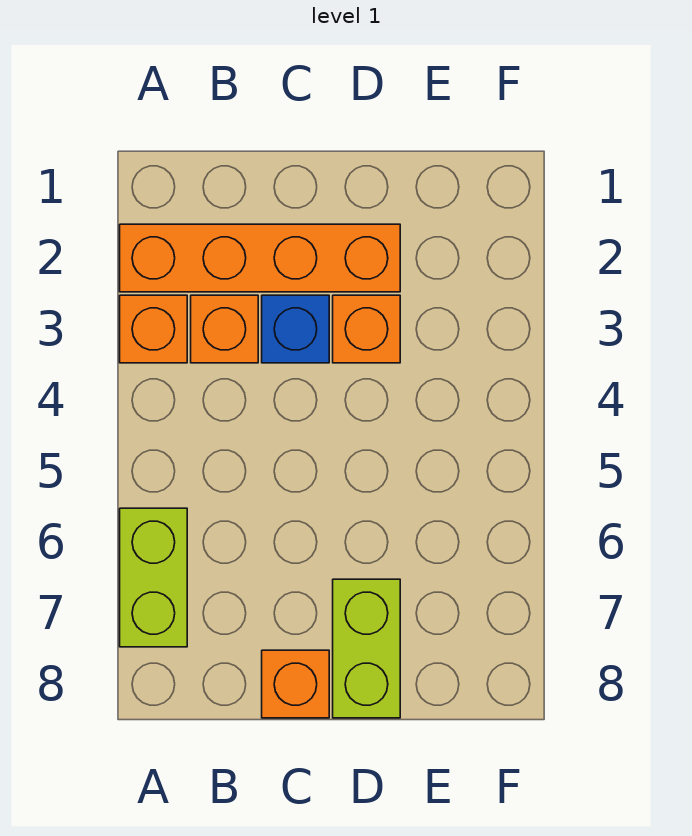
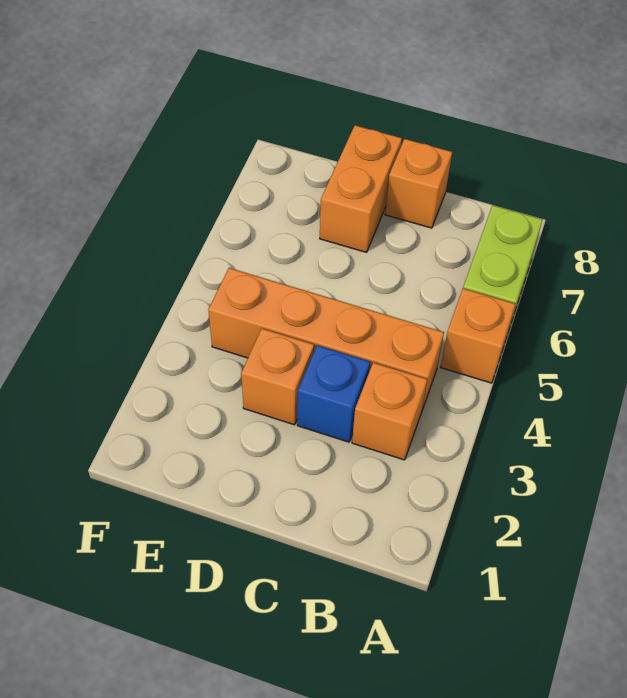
orange 1x4 brick [120,224,400,292] -> orange 1x4 brick moved to [208,268,444,412]
orange 1x1 brick [120,295,187,363] -> orange 1x1 brick moved to [441,289,515,383]
lime 1x2 brick [333,579,400,718] -> orange 1x2 brick [320,125,402,252]

